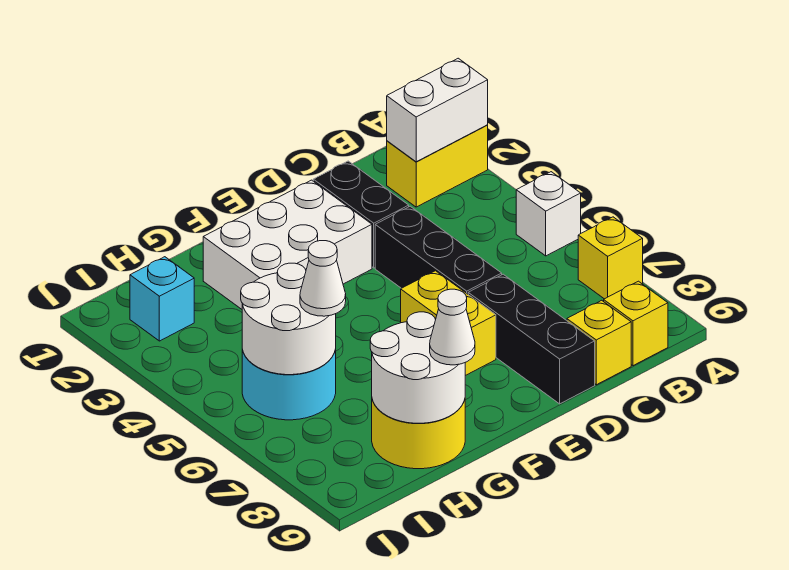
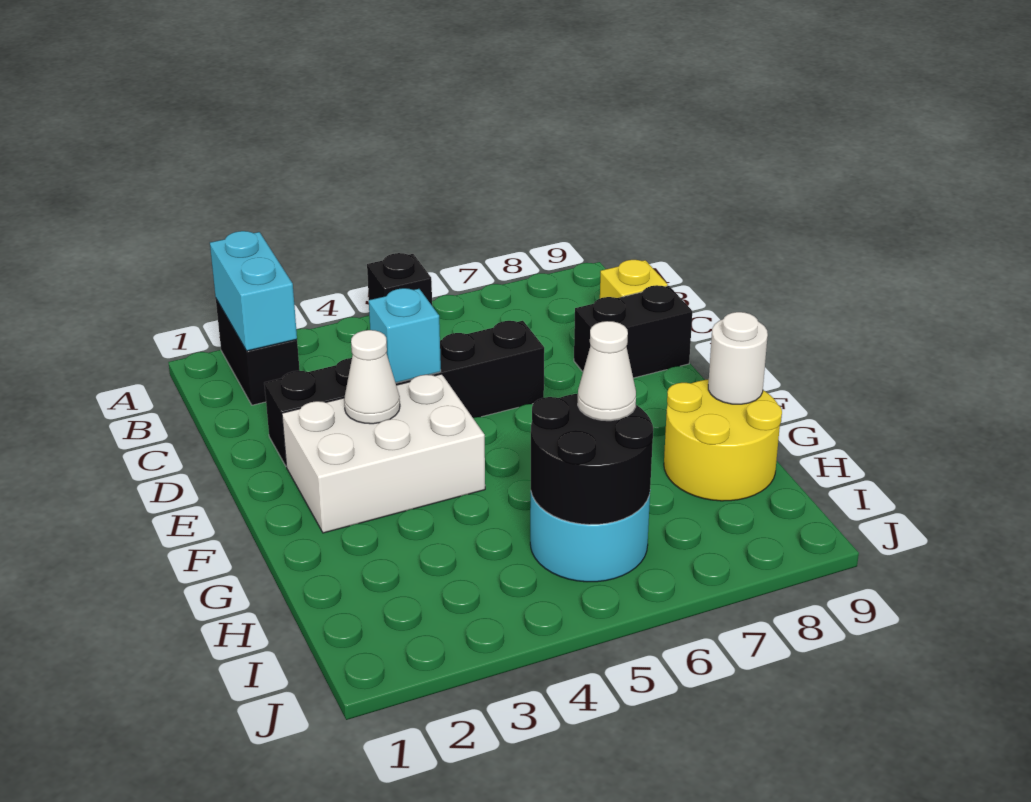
yellow 1x2 brick [387,125,488,207] -> black 1x2 brick [216,299,300,405]
white 1x2 brick [387,58,488,162] -> cyan 1x2 brick [210,231,297,351]
white 1x1 brick [516,172,581,256] -> black 1x1 brick [367,253,432,305]
yellow 1x1 brick [578,217,643,299] -> none
yellow 1x1 brick [604,281,668,366] -> none
black 1x3 brick [468,274,595,404] -> black 1x2 brick [574,285,692,378]
white 2x3 brick [203,180,372,309] -> white 2x3 brick turned to [282,374,485,533]
yellow 1x2 brick [401,271,496,376] -> none
white 2x2 round brick [370,312,465,423] -> white 1x1 round brick [708,312,768,404]
white 1x1 cone [430,289,475,365] -> white 1x1 cone moved to [344,330,400,424]
white 2x2 round brick [241,263,336,375] -> black 2x2 round brick [531,394,653,525]
cyan 1x1 brick [130,257,194,341] -> cyan 1x1 brick moved to [369,288,441,383]

